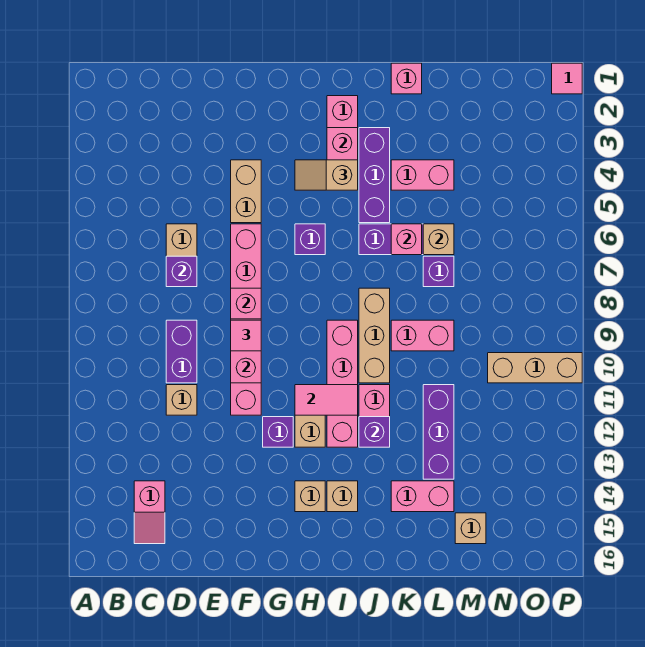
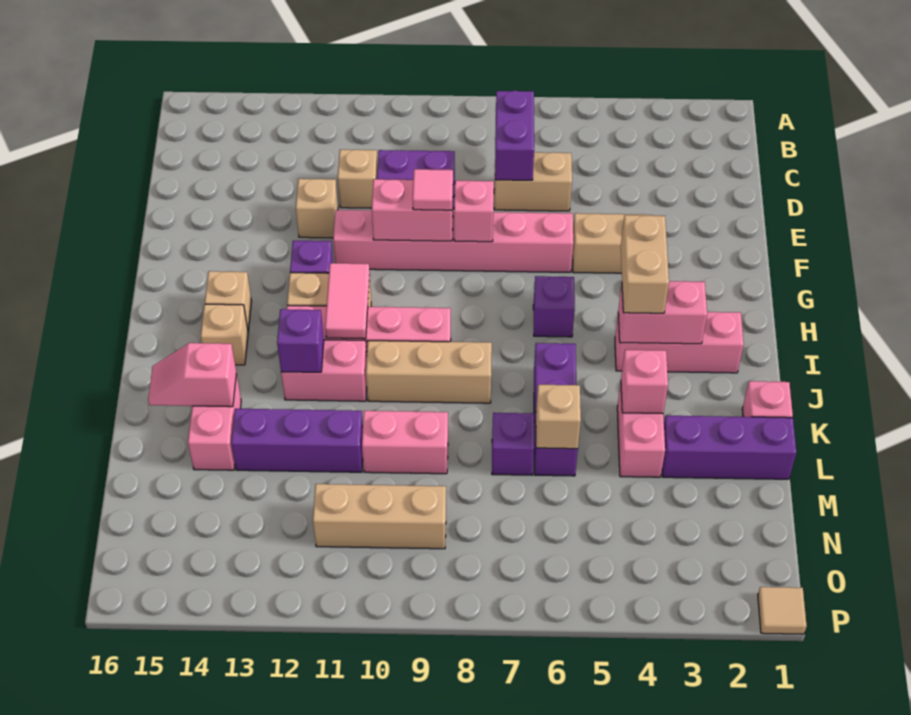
pink 1x2 slope [134,481,165,544] -> pink 1x2 slope moved to [148,343,236,407]
purple 1x1 brick [166,256,197,287] -> purple 1x2 brick [495,91,534,180]
tan 1x2 slope [295,160,358,190] -> tan 1x2 brick [621,215,669,313]
purple 1x3 brick [359,128,390,223] -> purple 1x3 brick moved to [662,416,796,479]
pink 1x1 brick [391,224,422,255] -> pink 1x1 brick moved to [621,350,668,414]
pink 1x2 brick [391,320,454,351] -> pink 1x2 brick turned to [362,411,448,474]
tan 1x1 brick [455,513,486,544] -> tan 1x1 brick moved to [296,179,338,238]
tan 1x3 brick [488,353,582,383] -> tan 1x3 brick turned to [313,484,446,549]
pink 1x1 tile [552,63,582,94] -> tan 1x1 tile [758,587,807,634]

